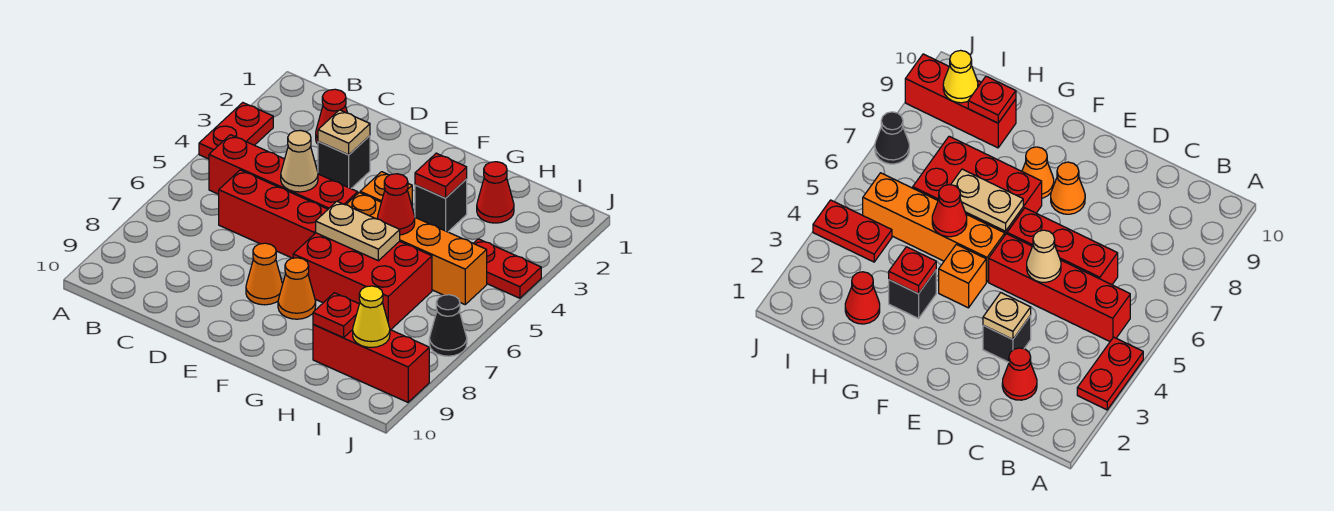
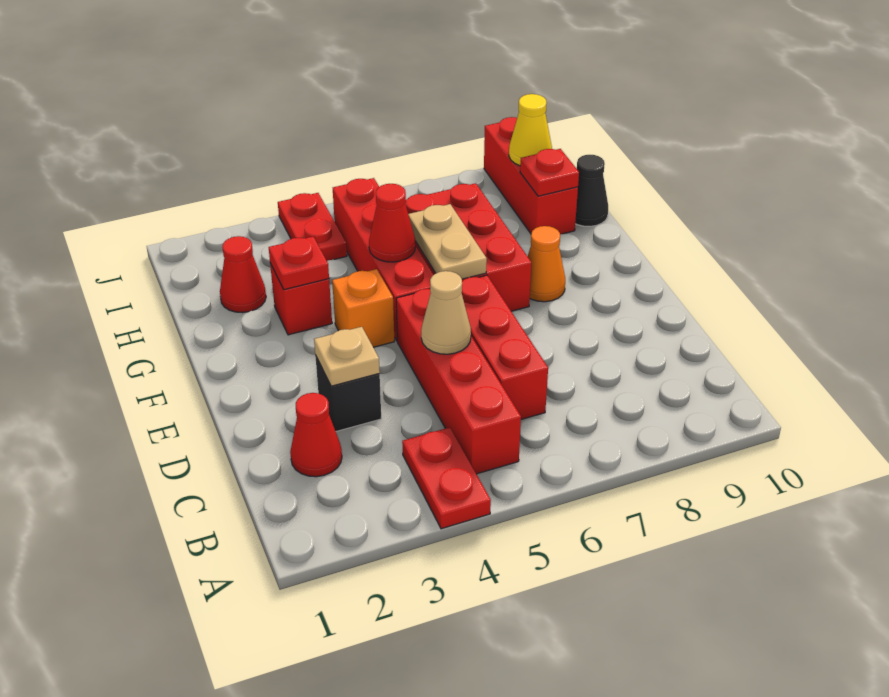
red 1x2 plate [199,103,273,159] -> red 1x2 plate turned to [402,427,491,529]
orange 1x1 cone [246,243,283,305] -> none
orange 1x4 brick [346,192,487,304] -> red 1x4 brick [333,178,433,341]
black 1x1 brick [415,179,467,232] -> red 1x1 brick [270,263,332,335]
black 1x1 cone [429,295,467,356] -> black 1x1 cone moved to [575,155,608,226]

